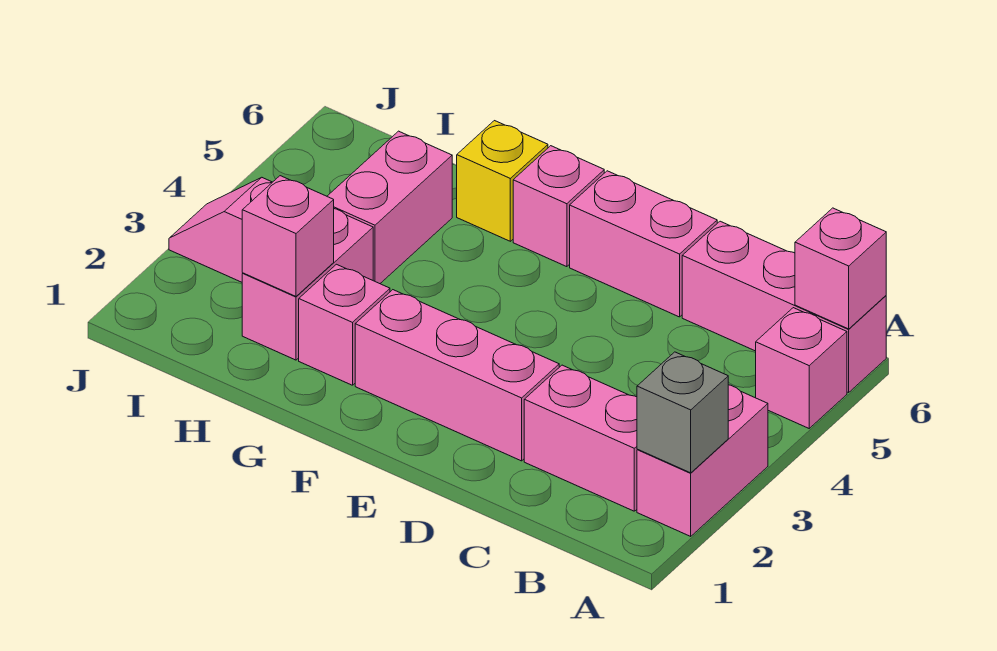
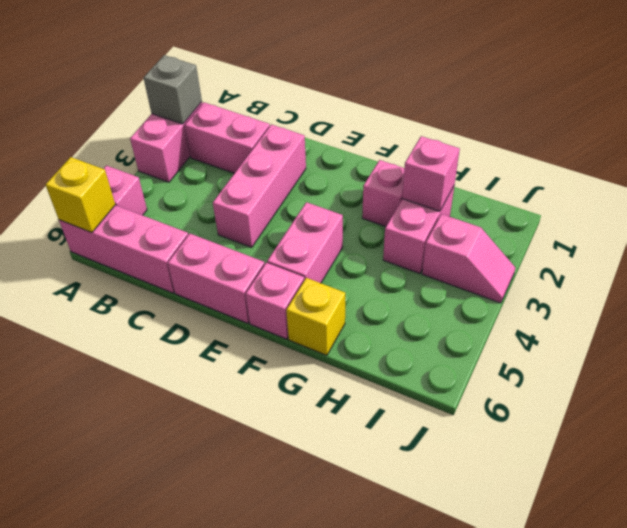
pink 1x1 brick [795,208,886,329] -> yellow 1x1 brick [46,157,115,233]
pink 1x3 brick [355,290,559,461] -> pink 1x3 brick turned to [213,124,306,247]
pink 1x2 brick [327,131,452,284] -> pink 1x2 brick moved to [267,202,343,283]

